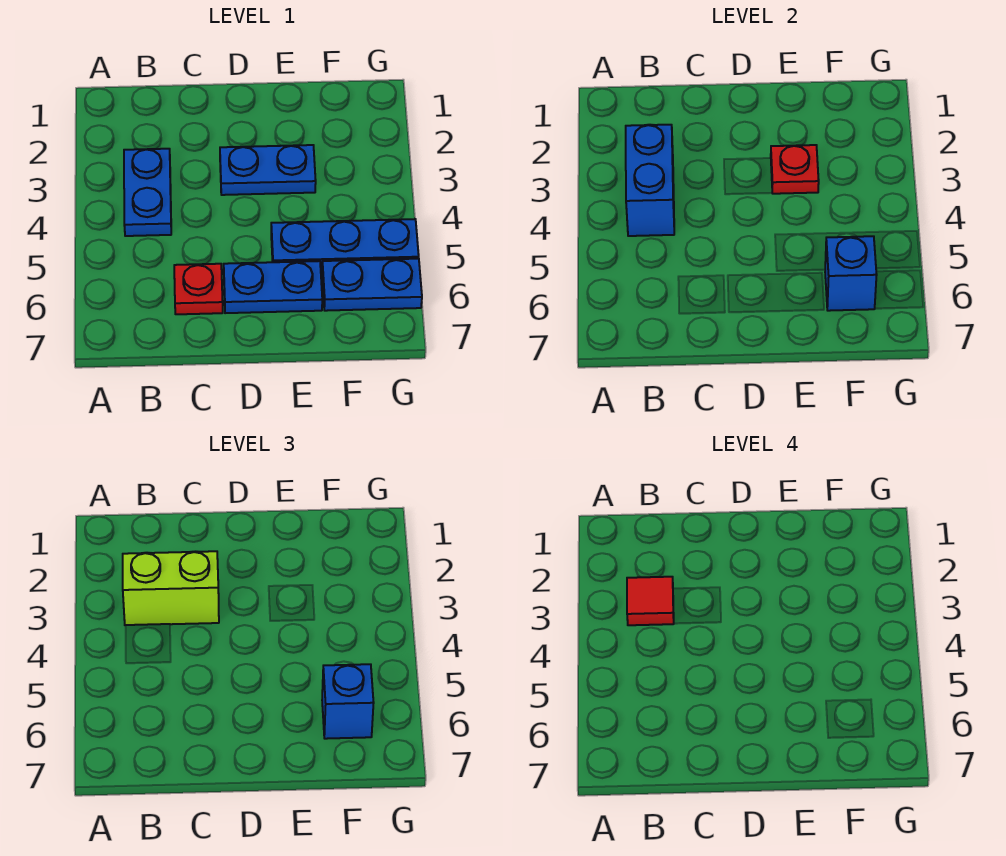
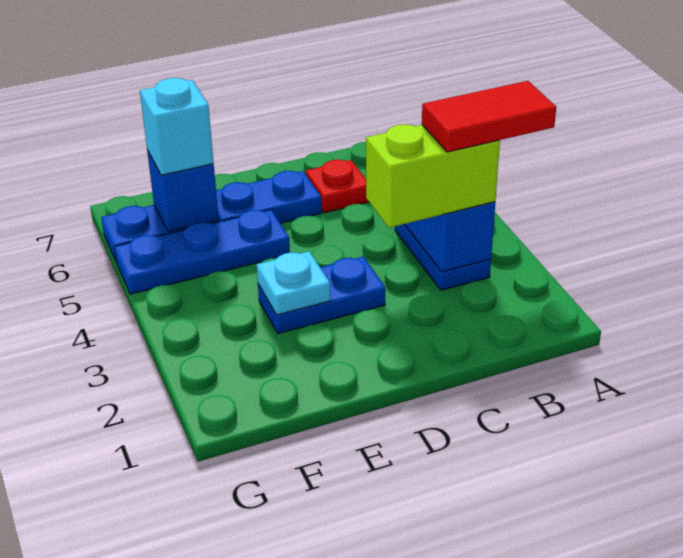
red 1x1 tile [627,577,674,625] -> red 1x2 tile [422,81,556,152]
red 1x1 plate [771,145,819,194] -> cyan 1x1 plate [257,251,330,315]
blue 1x1 brick [322,664,374,739] -> cyan 1x1 brick [140,78,214,175]

